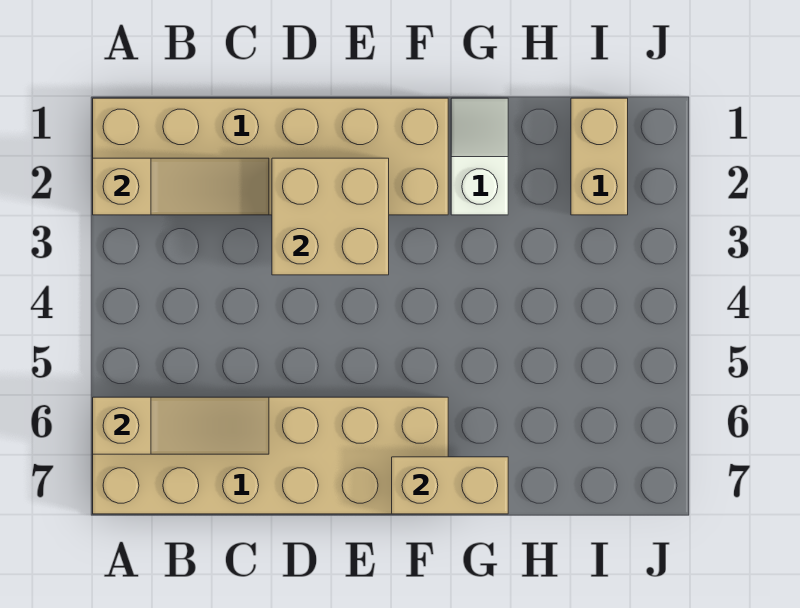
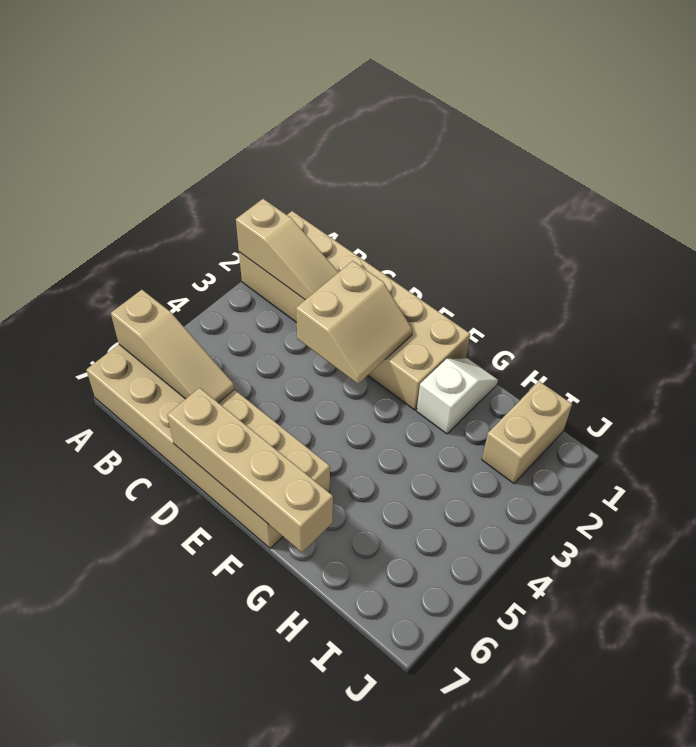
tan 2x2 brick [272,158,389,275] -> tan 2x2 slope [296,261,413,384]
tan 1x2 brick [392,457,508,514] -> tan 1x4 brick [167,388,333,552]

